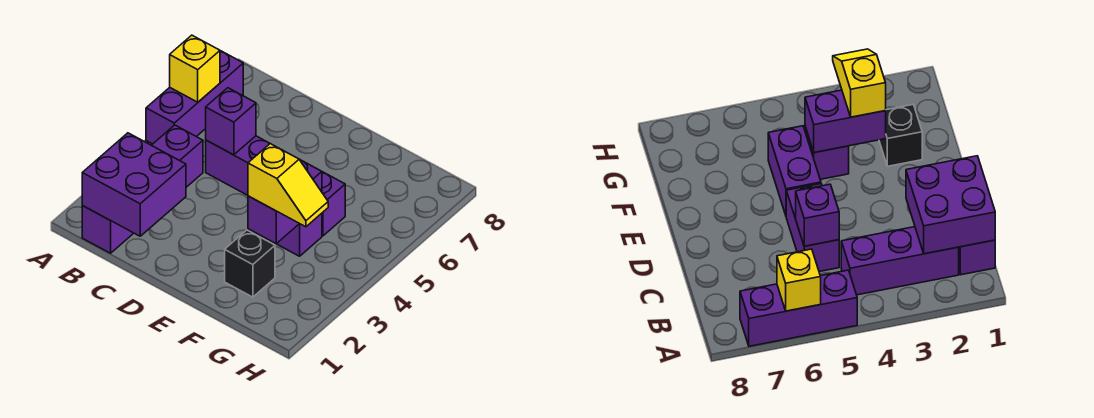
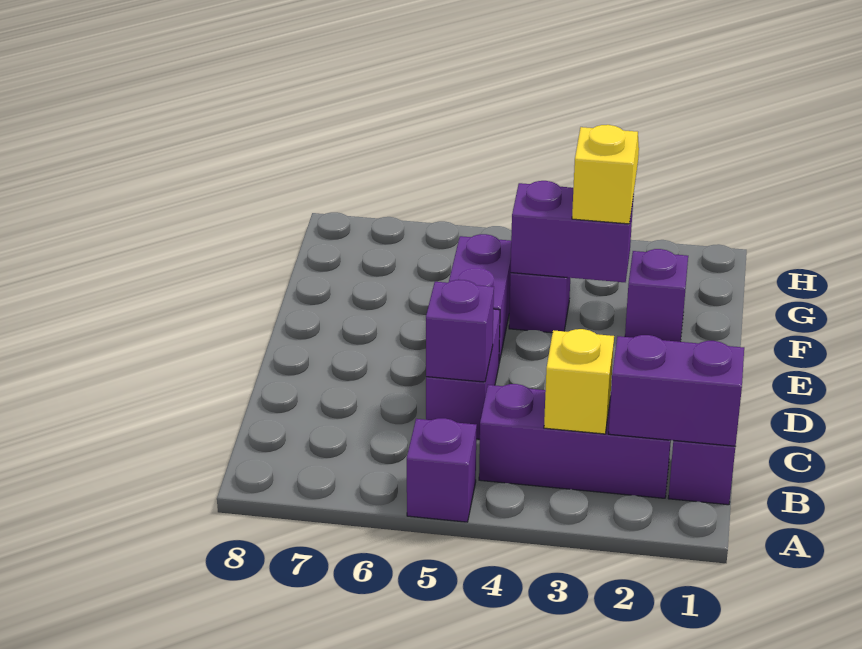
purple 1x3 brick [146,51,243,144] -> purple 1x1 brick [407,418,477,522]
yellow 1x1 brick [170,35,220,102] -> yellow 1x1 brick moved to [544,329,614,434]
purple 2x2 brick [82,133,186,236] -> purple 1x2 brick [609,335,744,446]
black 1x1 brick [225,230,275,297] -> purple 1x1 brick [625,249,688,342]

